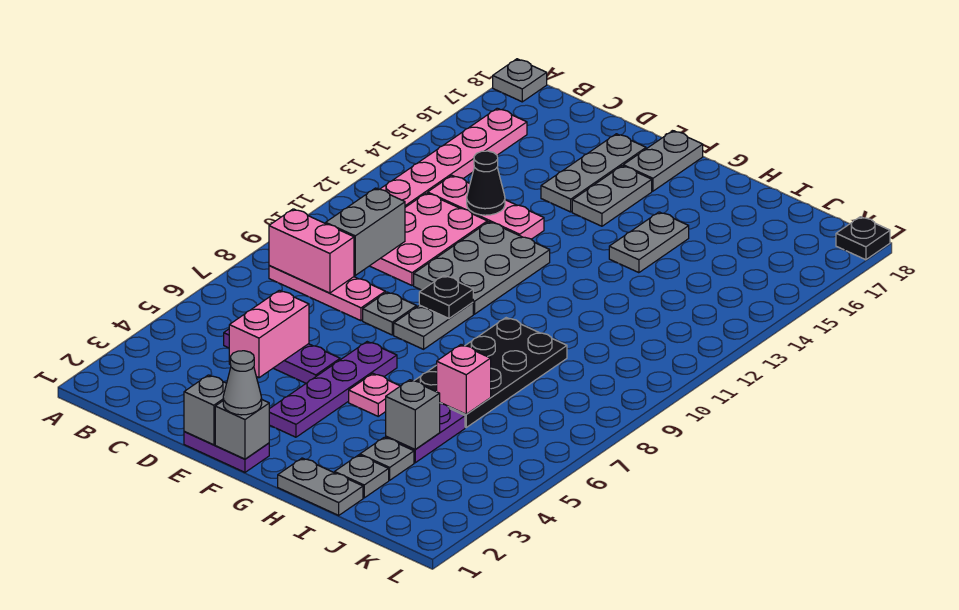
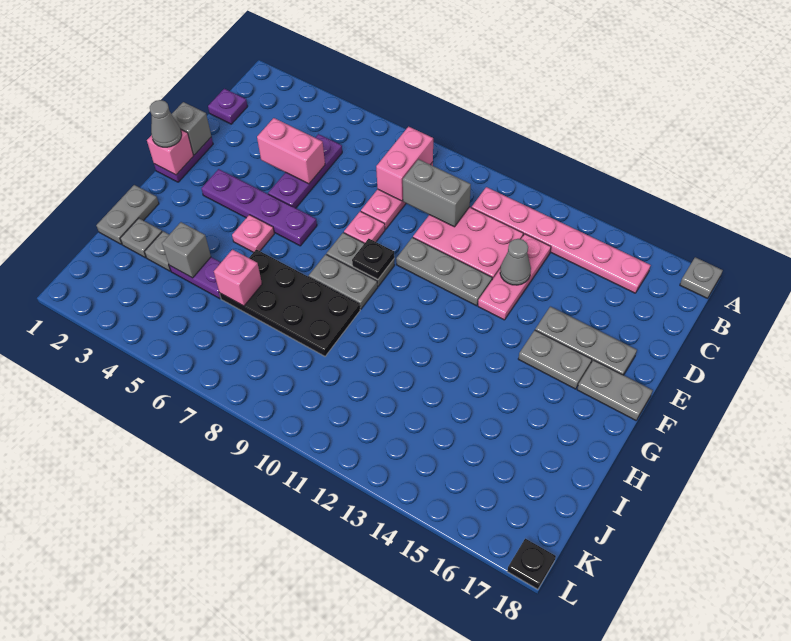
none -> purple 1x1 plate [208,89,248,124]
black 1x1 cone [467,151,505,215] -> grey 1x1 cone [500,239,531,285]
grey 1x1 plate [363,292,417,335] -> pink 1x1 plate [344,211,385,243]
grey 2x3 plate [414,222,550,314] -> grey 1x3 plate [396,237,492,306]
grey 1x1 brick [215,400,269,459] -> pink 1x1 brick [147,129,193,175]
grey 1x2 plate [609,212,689,273] -> grey 1x2 plate moved to [309,254,378,309]

